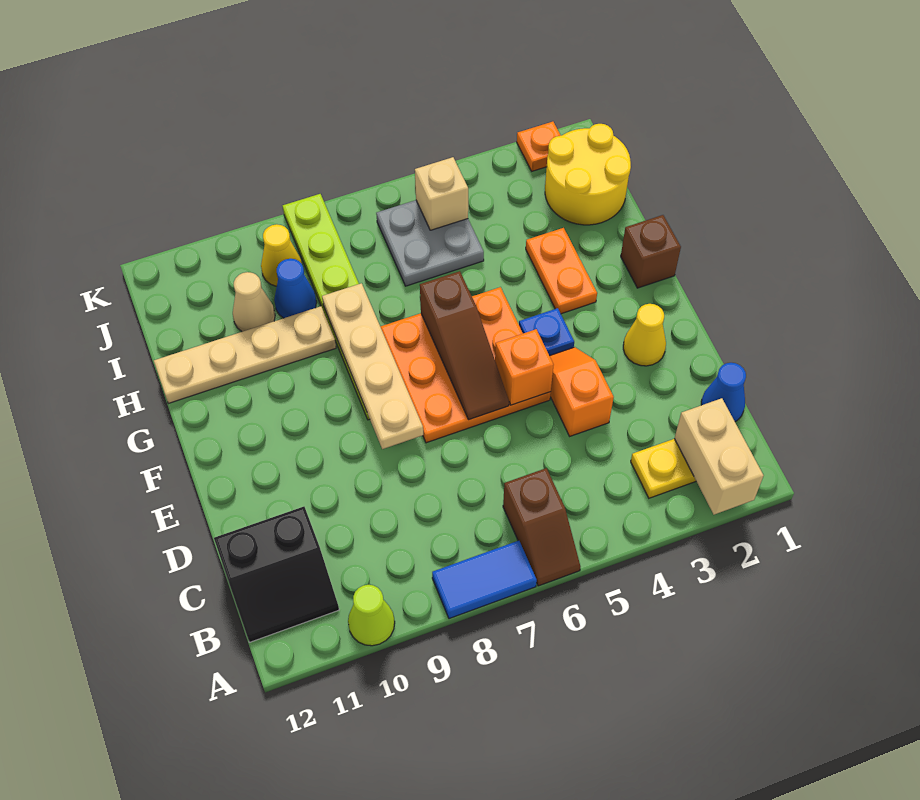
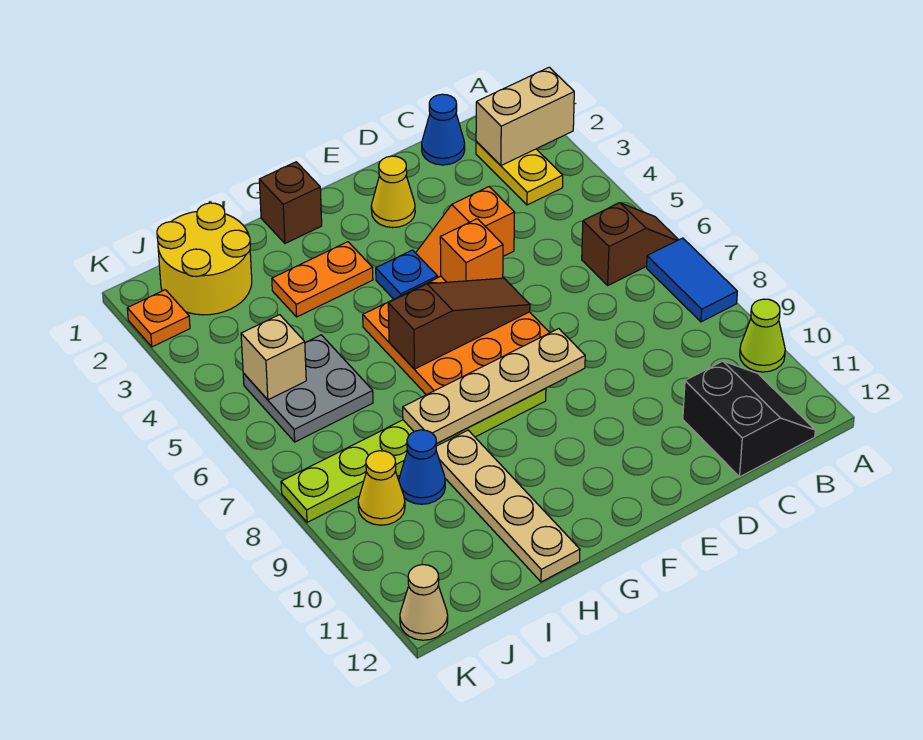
tan 1x1 cone [233,272,275,332] -> tan 1x1 cone moved to [400,565,448,640]

